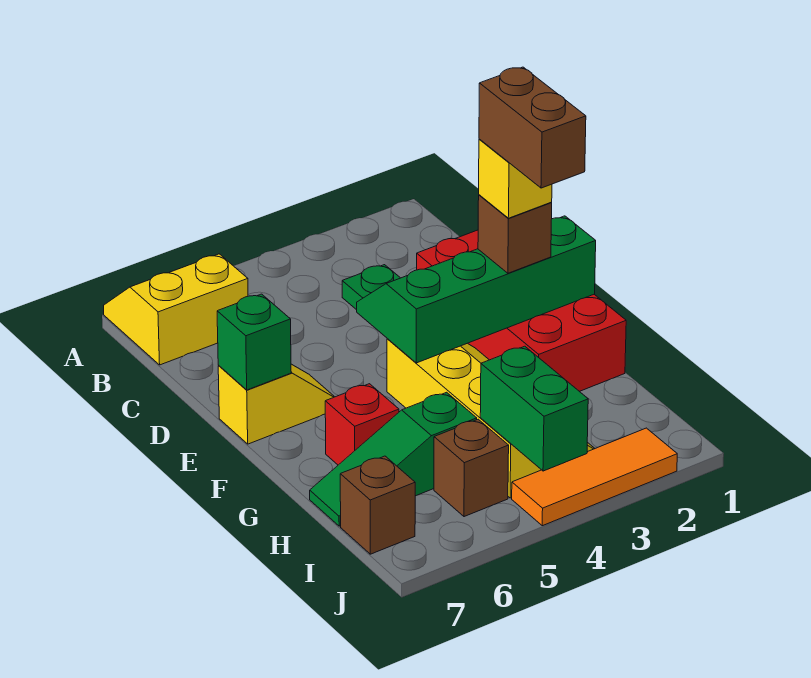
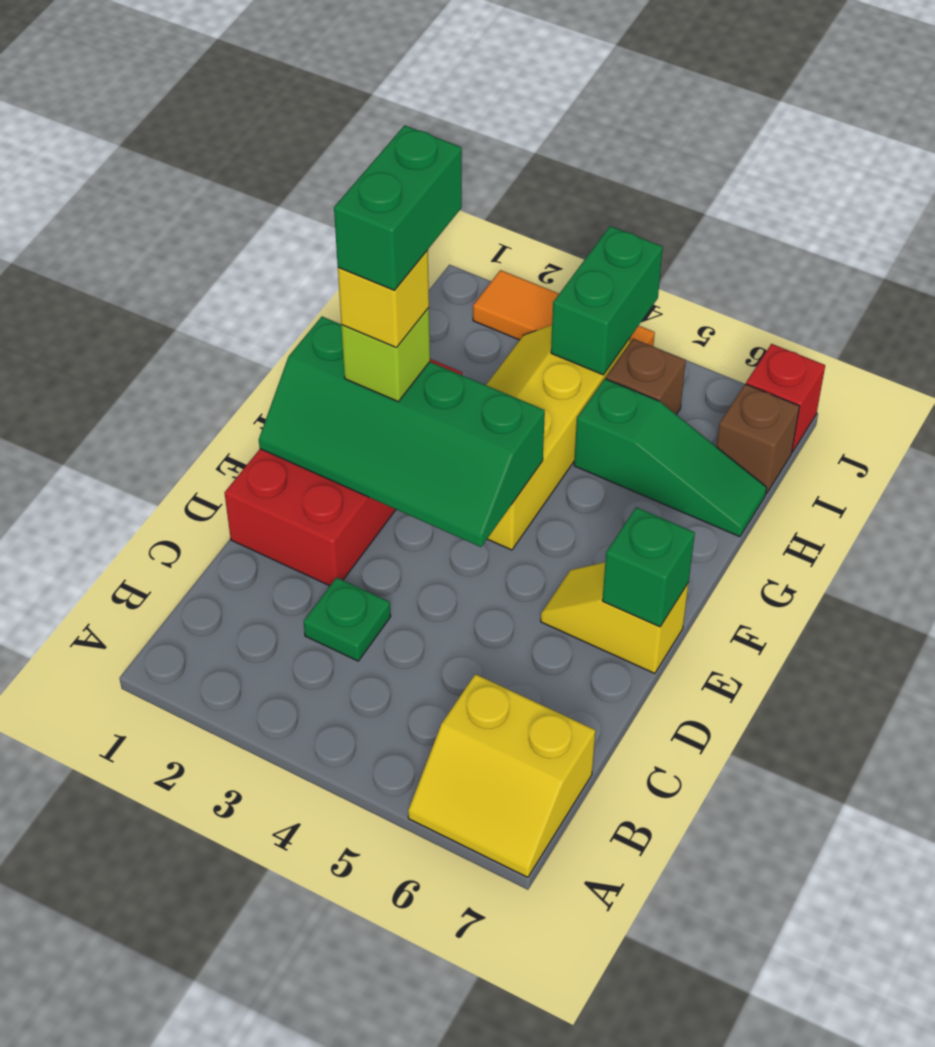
brown 1x1 brick [478,195,552,273] -> lime 1x1 brick [341,308,430,401]
brown 1x2 brick [479,67,586,188] -> green 1x2 brick [334,125,462,290]
red 1x1 brick [325,384,399,465] -> red 1x1 brick moved to [746,344,825,452]

